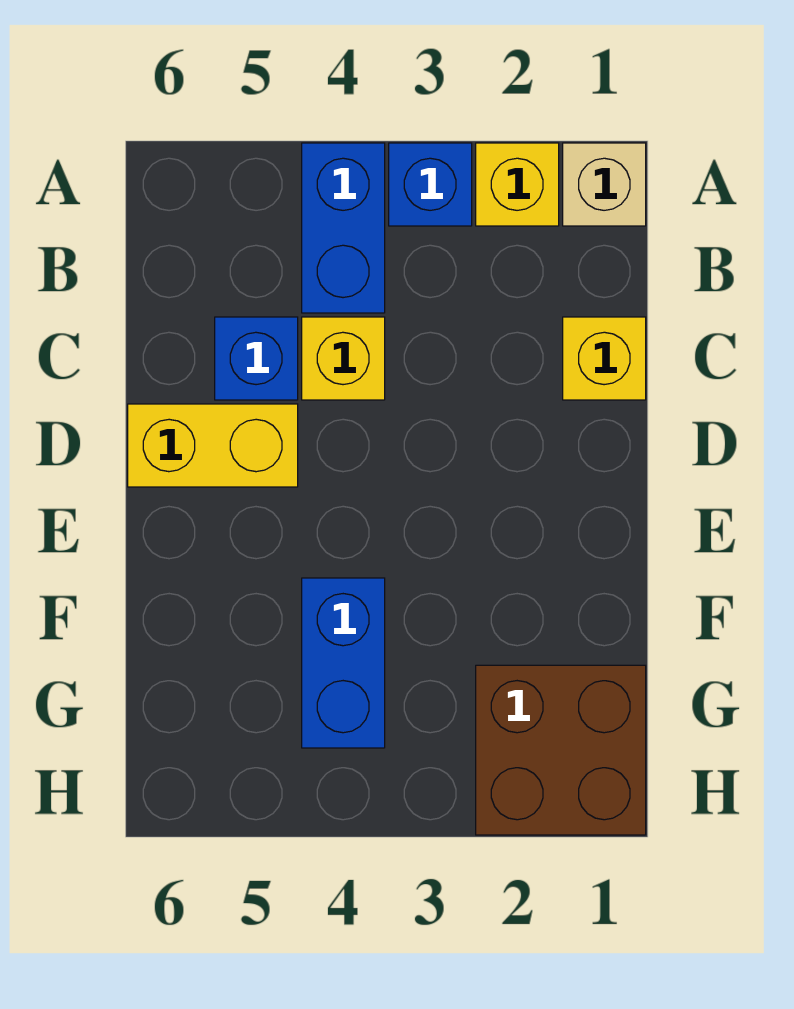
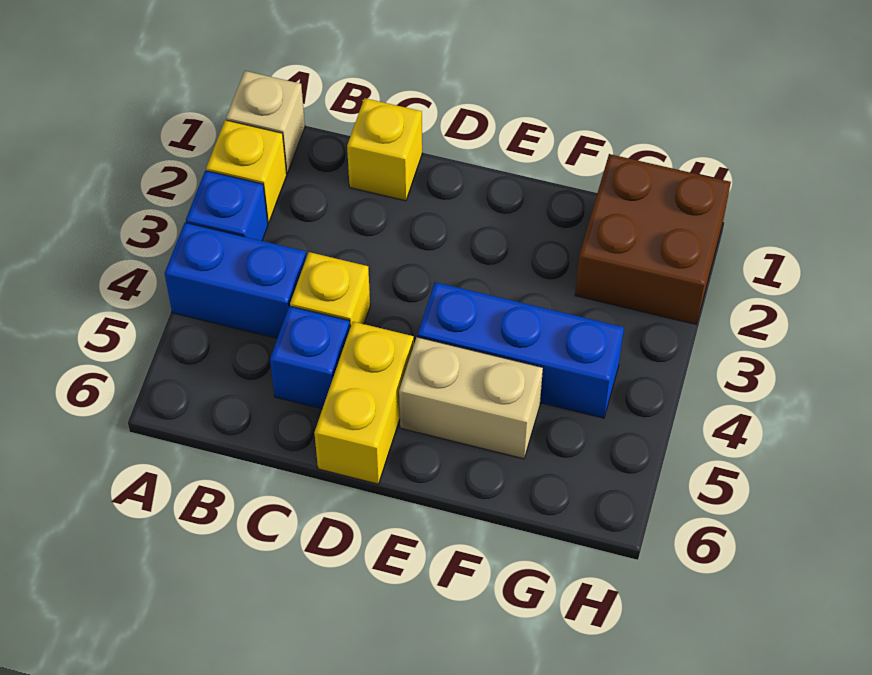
none -> tan 1x2 brick [399,337,543,459]
blue 1x2 brick [302,578,385,748] -> blue 1x3 brick [417,282,624,418]

